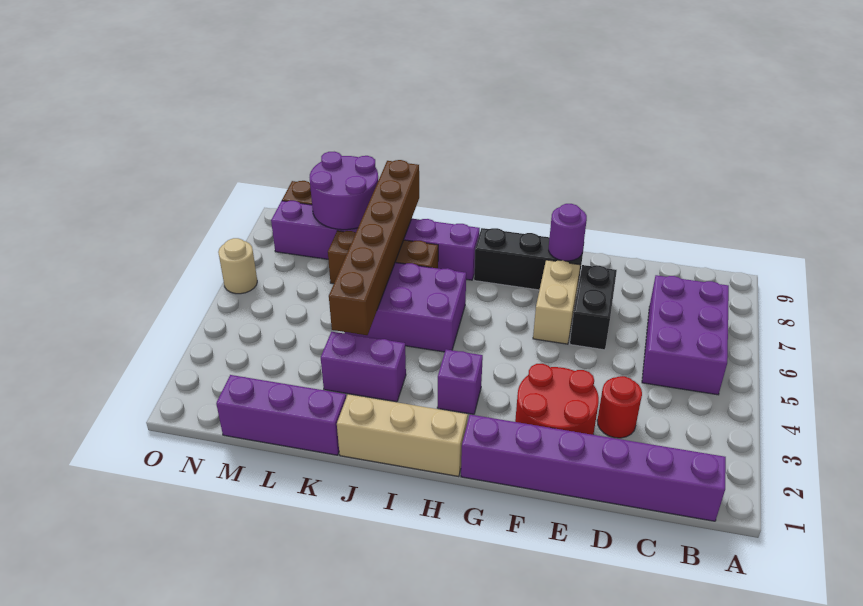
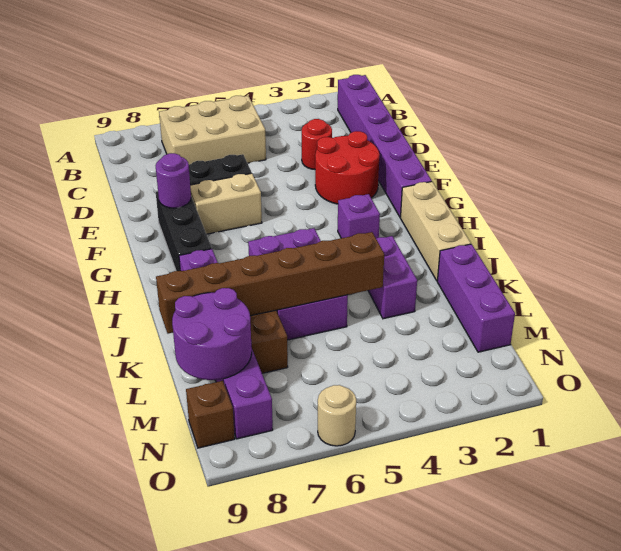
purple 2x3 brick [642,275,729,395] -> tan 2x3 brick [159,96,266,164]

